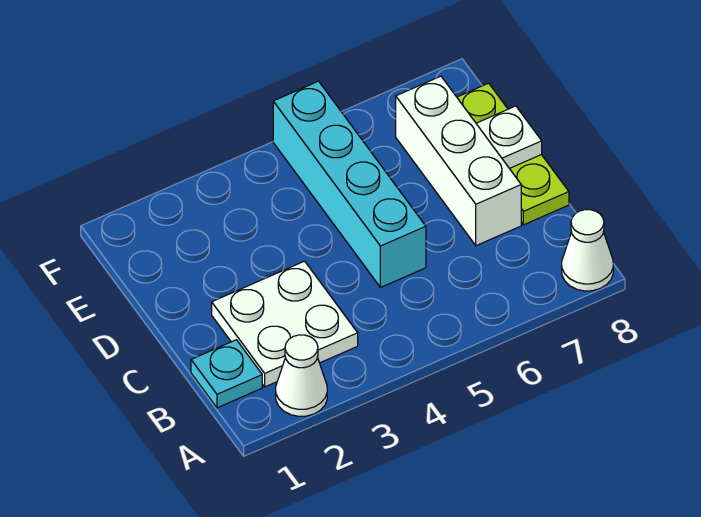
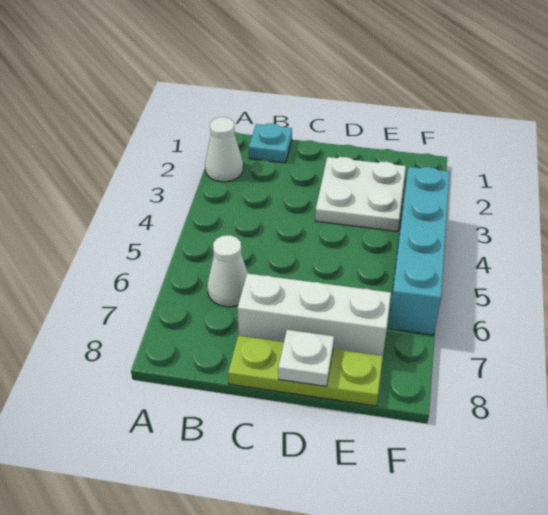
white 1x1 cone [562,210,613,291] -> white 1x1 cone moved to [207,235,248,307]
white 2x2 plate [212,261,358,387] -> white 2x2 plate moved to [315,157,406,231]
cyan 1x4 brick [273,81,426,288] -> cyan 1x4 brick turned to [388,167,450,335]

